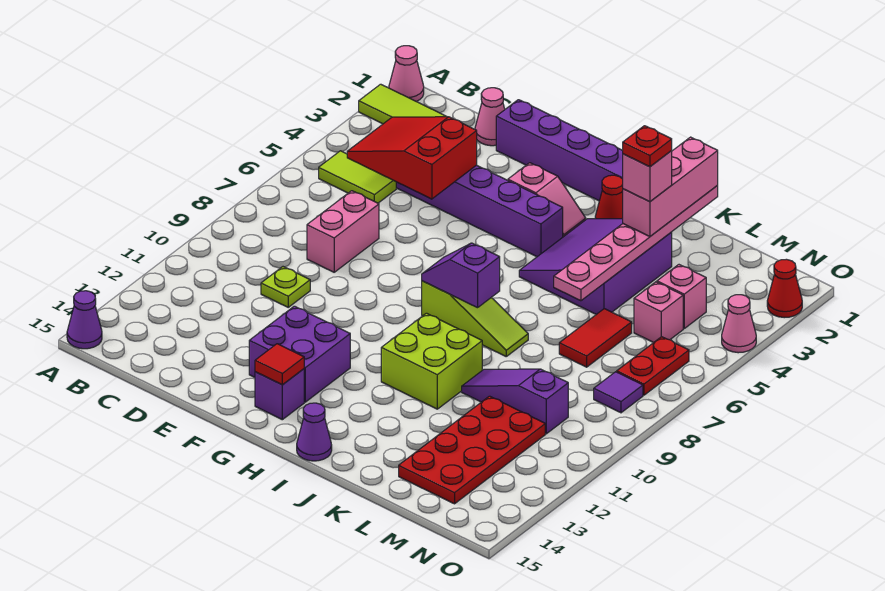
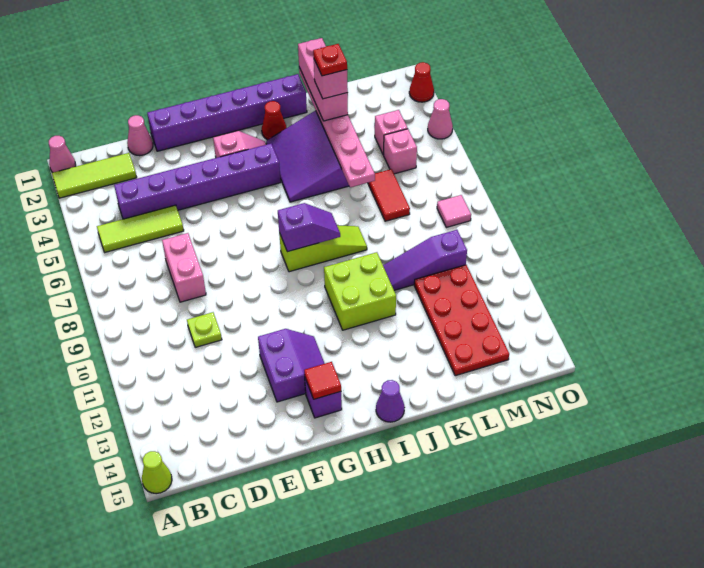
purple 1x1 cone [67,291,102,349] -> lime 1x1 cone [142,451,172,494]
lime 1x2 tile [319,151,396,203] -> lime 1x3 tile [97,205,184,252]
red 2x3 slope [347,117,477,199] -> none
purple 2x2 brick [249,306,350,402] -> purple 2x2 slope [258,329,325,402]
purple 1x2 slope [422,243,500,308] -> purple 1x2 slope turned to [278,203,340,252]
red 1x2 plate [617,337,689,395] -> none
purple 1x1 tile [594,372,643,413] -> pink 1x1 tile [437,195,471,227]

